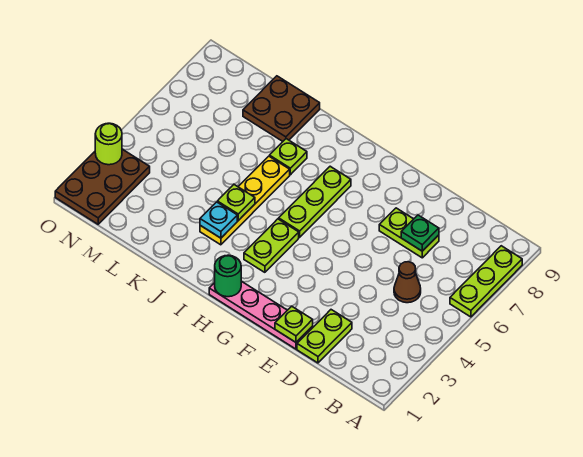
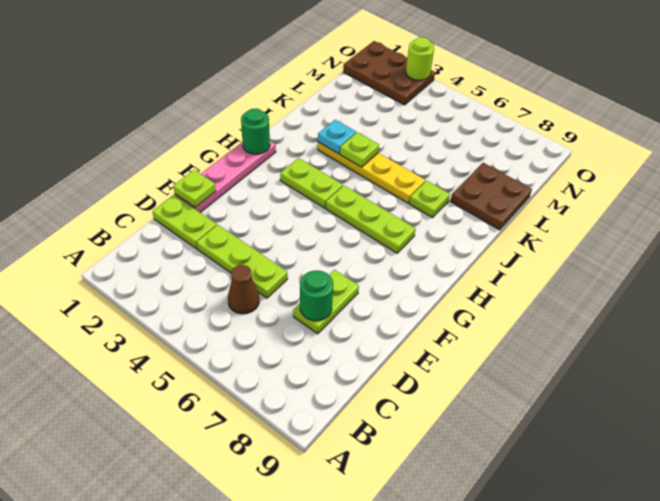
lime 1x3 plate [450,246,522,317] -> lime 1x3 plate moved to [197,225,288,298]
green 1x1 plate [401,215,439,251] -> green 1x1 round brick [300,270,333,321]

